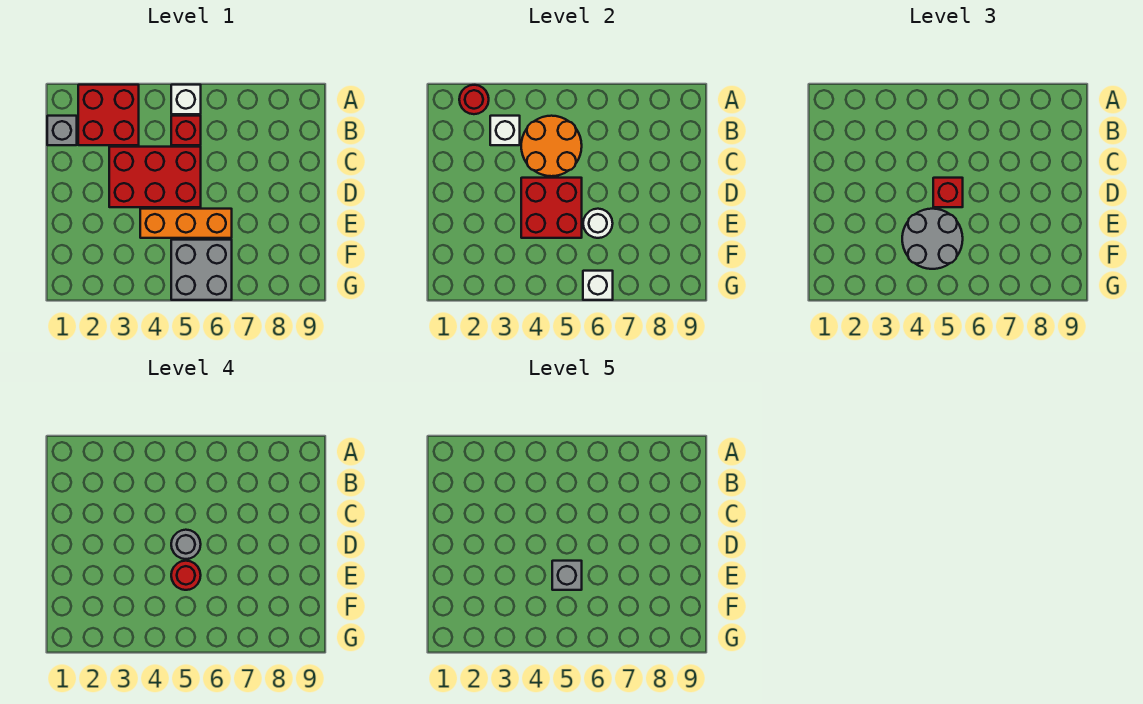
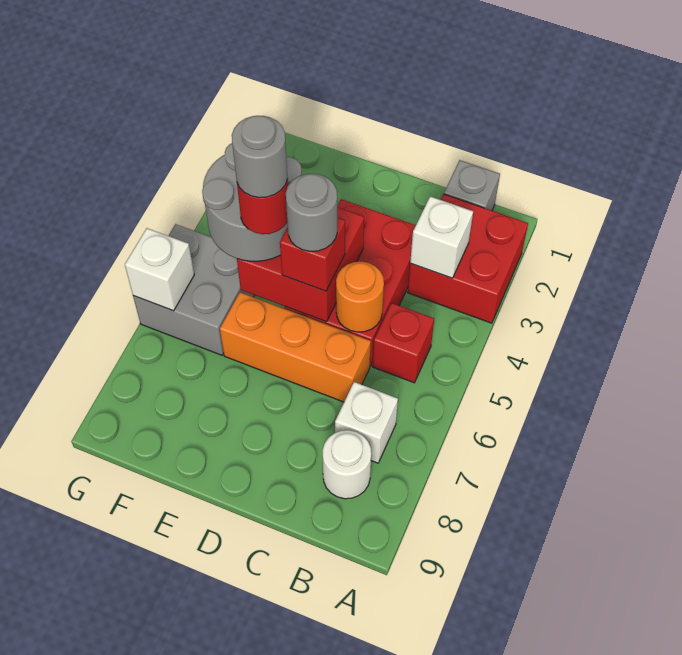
red 1x1 round brick [459,85,489,114] -> none
white 1x1 brick [171,85,201,114] -> white 1x1 brick moved to [335,382,398,463]
orange 2x2 round brick [521,116,582,176] -> orange 1x1 round brick [336,262,384,332]
orange 1x3 brick [140,209,232,238] -> orange 1x3 brick turned to [220,292,371,402]
grey 1x1 brick [552,561,582,590] -> grey 1x1 round brick [232,116,288,198]
white 1x1 round brick [583,209,613,238] -> white 1x1 round brick moved to [322,430,371,499]

